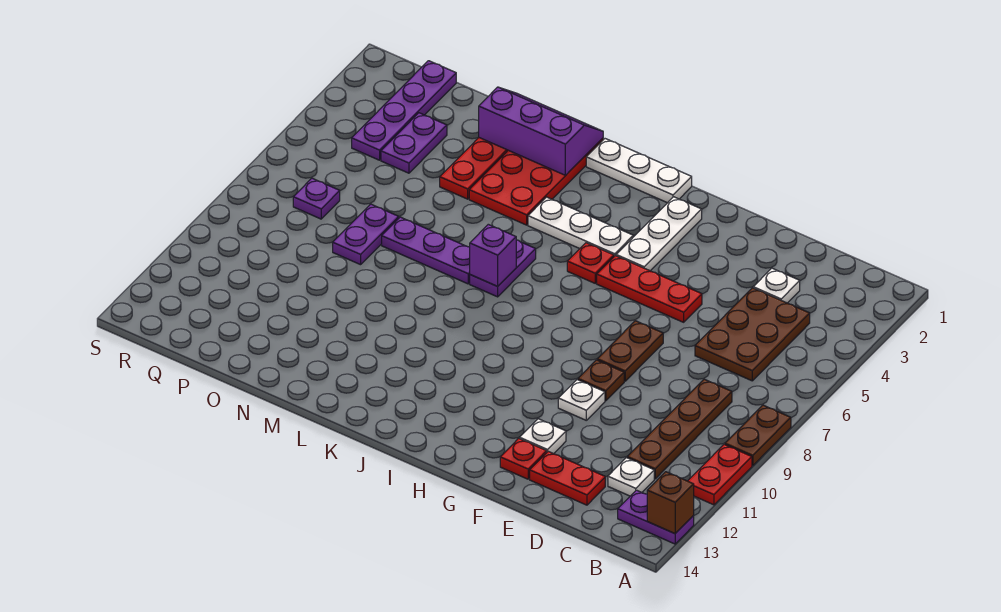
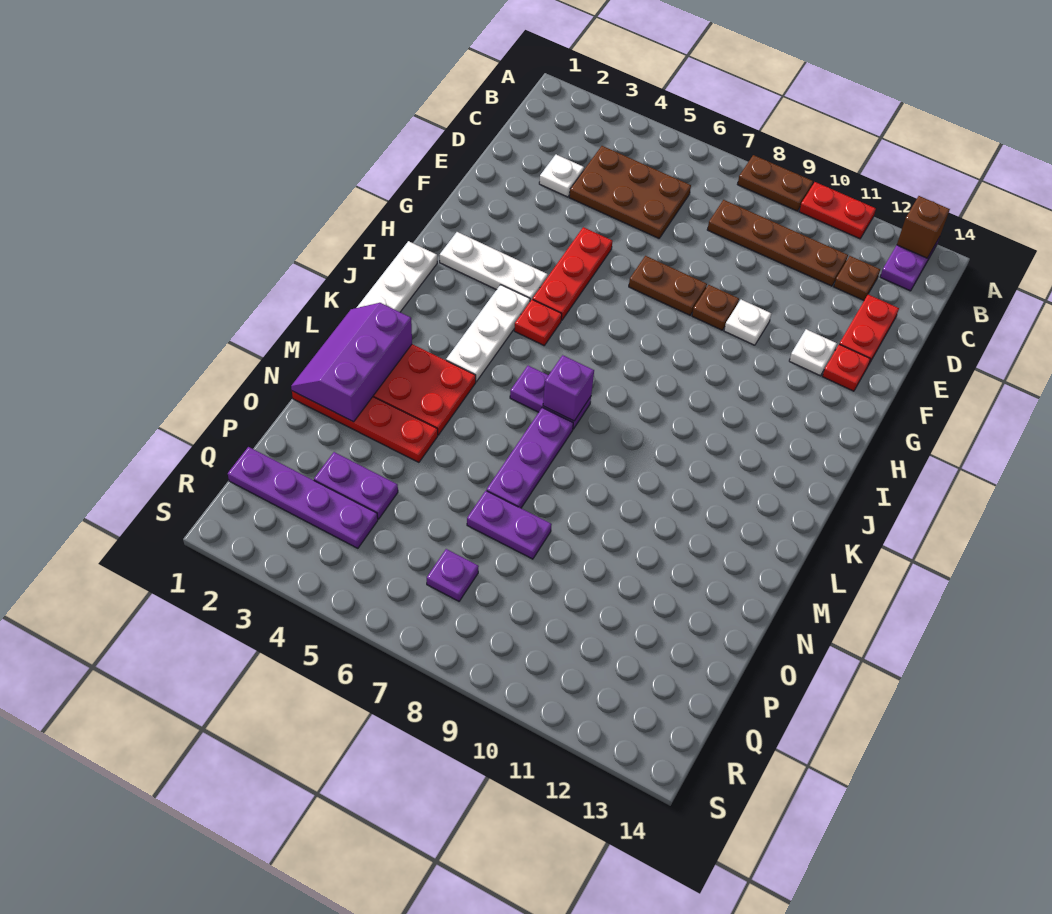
white 1x1 plate [608,458,654,496] -> brown 1x1 plate [834,256,880,300]

